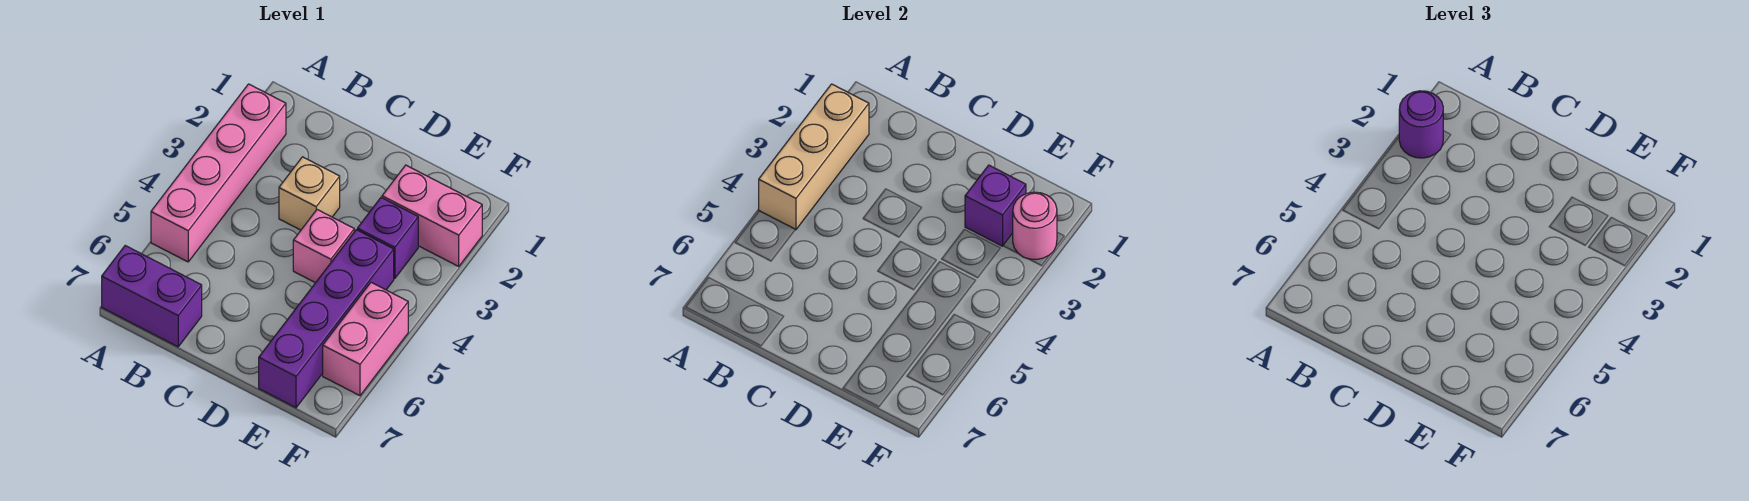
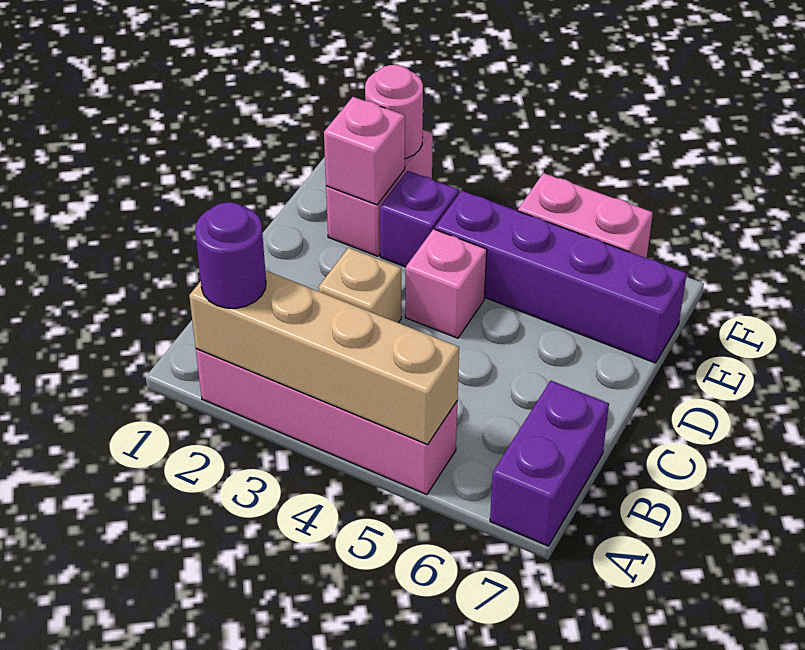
tan 1x3 brick [759,84,869,230] -> tan 1x4 brick [189,270,459,445]
purple 1x1 brick [965,165,1026,246] -> pink 1x1 brick [324,97,405,205]

